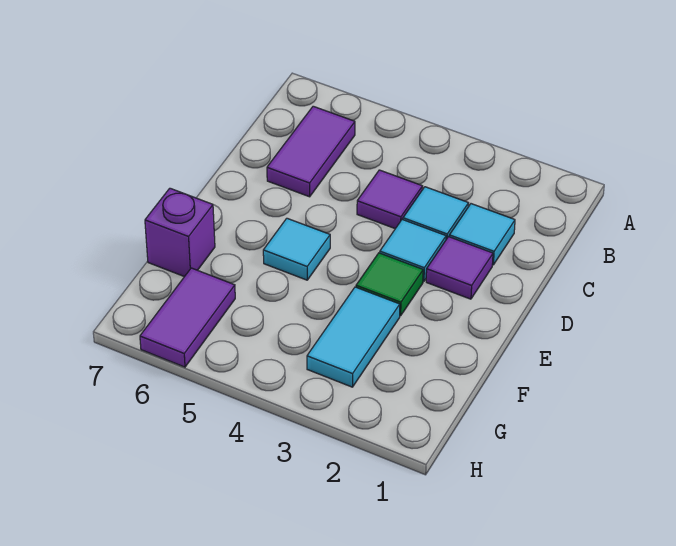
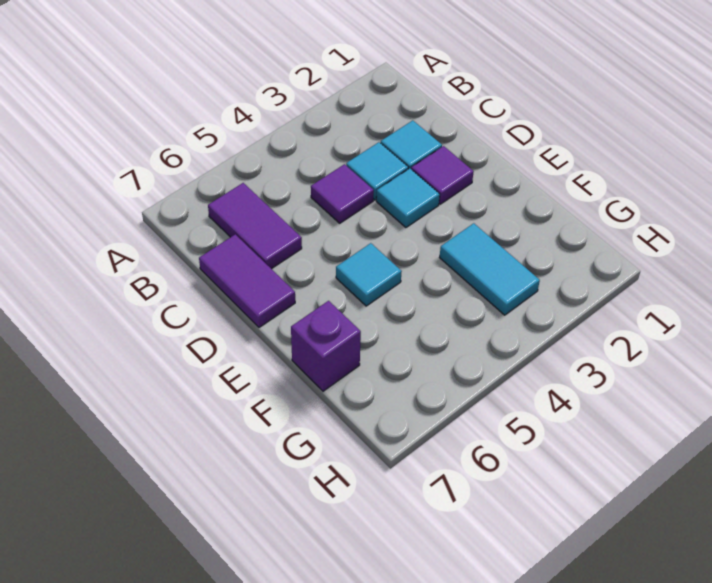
green 1x1 tile [356,253,423,316] -> none
purple 1x2 tile [140,268,235,367] -> purple 1x2 tile moved to [199,234,295,327]

